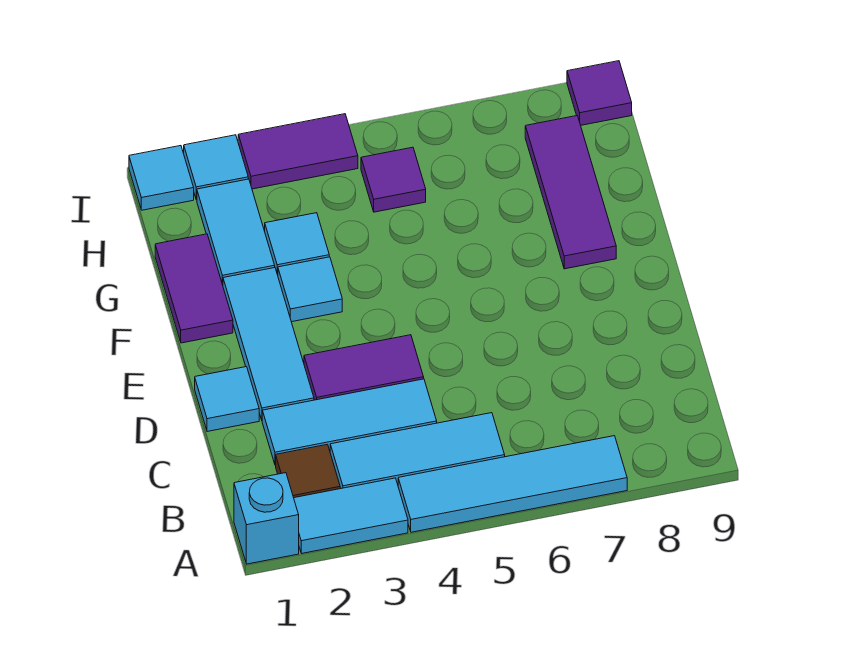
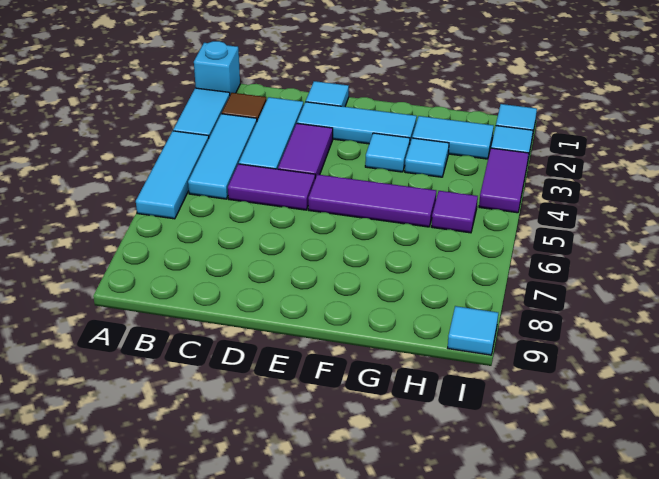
cyan 1x4 tile [398,436,627,532] -> cyan 1x3 tile [136,131,209,219]
purple 1x2 tile [155,234,233,343] -> purple 1x2 tile moved to [228,164,315,210]
purple 1x3 tile [525,116,616,269] -> purple 1x3 tile moved to [308,174,436,227]
purple 1x1 tile [567,61,632,125] -> cyan 1x1 tile [448,306,498,355]

